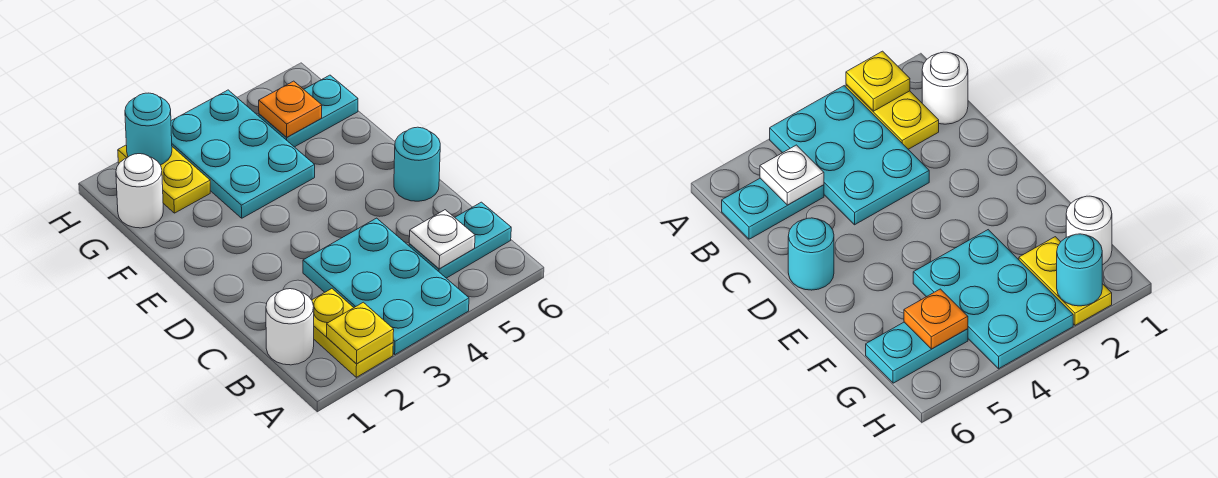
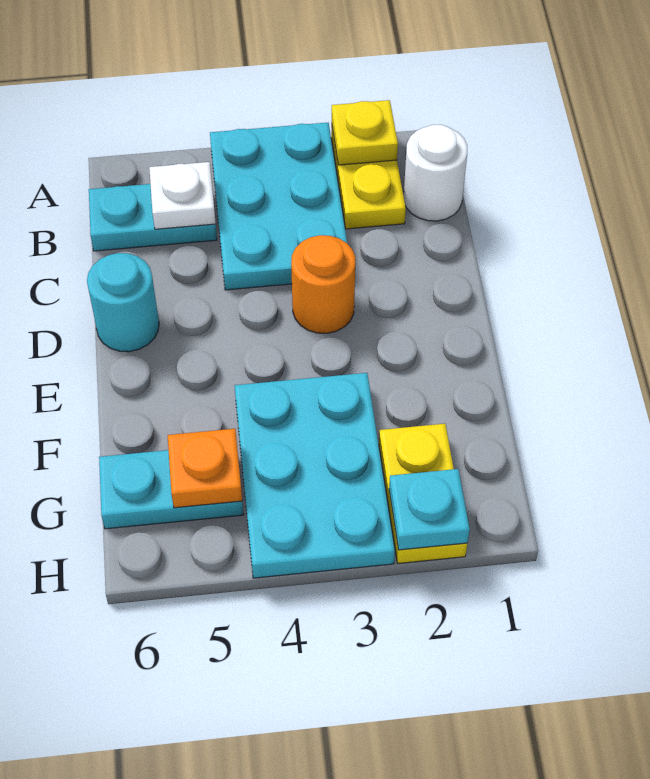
none -> orange 1x1 round brick [291,235,355,333]
white 1x1 round brick [116,154,163,228] -> none
cyan 1x1 round brick [125,93,172,165] -> cyan 1x1 plate [389,469,470,550]

